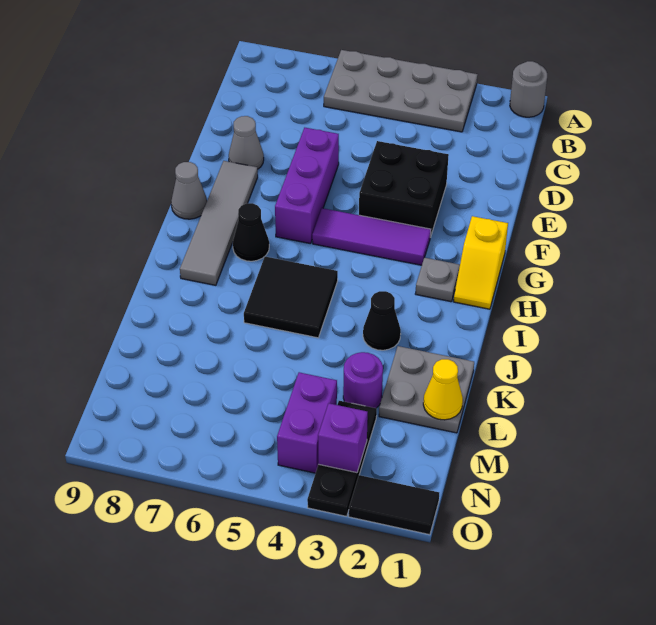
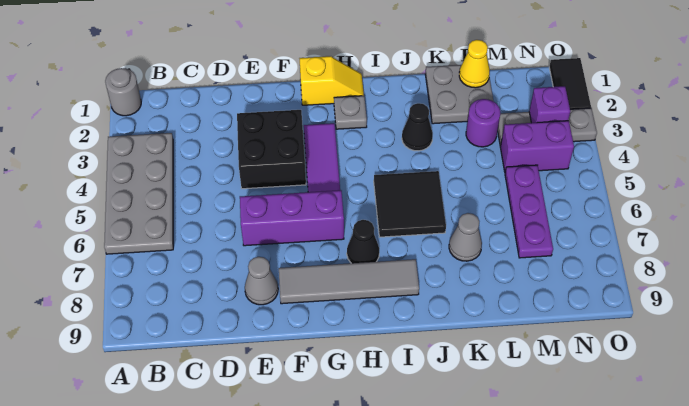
grey 1x1 cone [171,162,207,219] -> grey 1x1 cone moved to [449,213,482,261]
black 1x3 plate [307,401,377,516] -> grey 1x3 plate [498,108,597,146]
none -> purple 1x3 plate [505,165,553,258]

